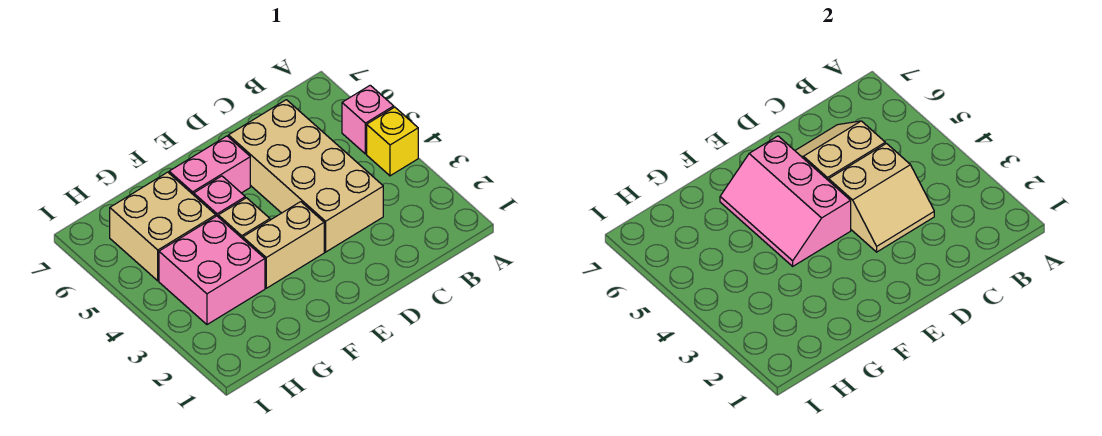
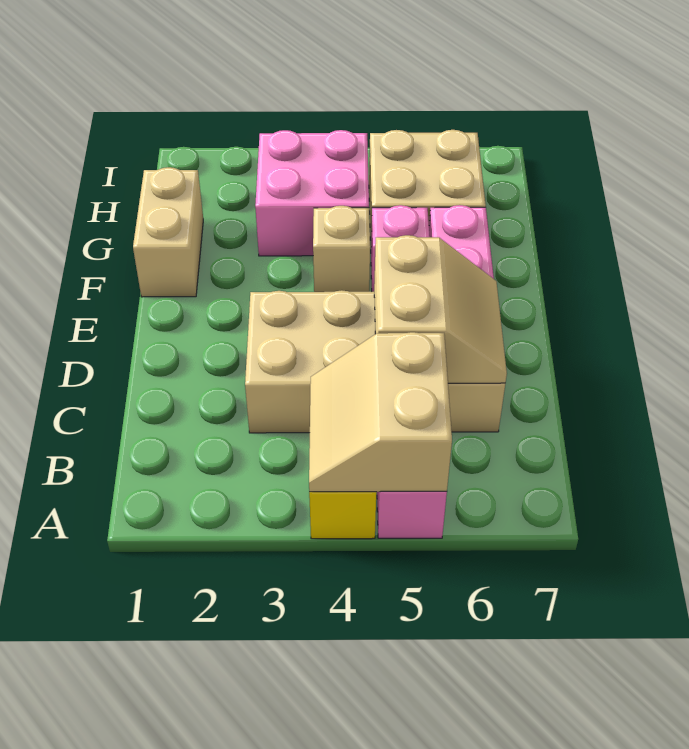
tan 2x2 slope [829,144,934,252] -> tan 2x2 slope moved to [309,332,452,492]
tan 1x2 brick [243,202,324,288] -> tan 1x2 brick moved to [133,167,203,297]
pink 2x3 slope [720,136,851,266] -> none

